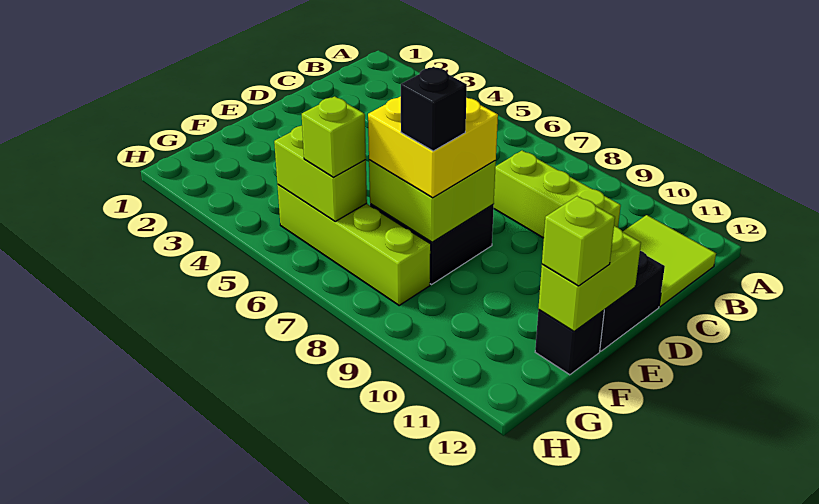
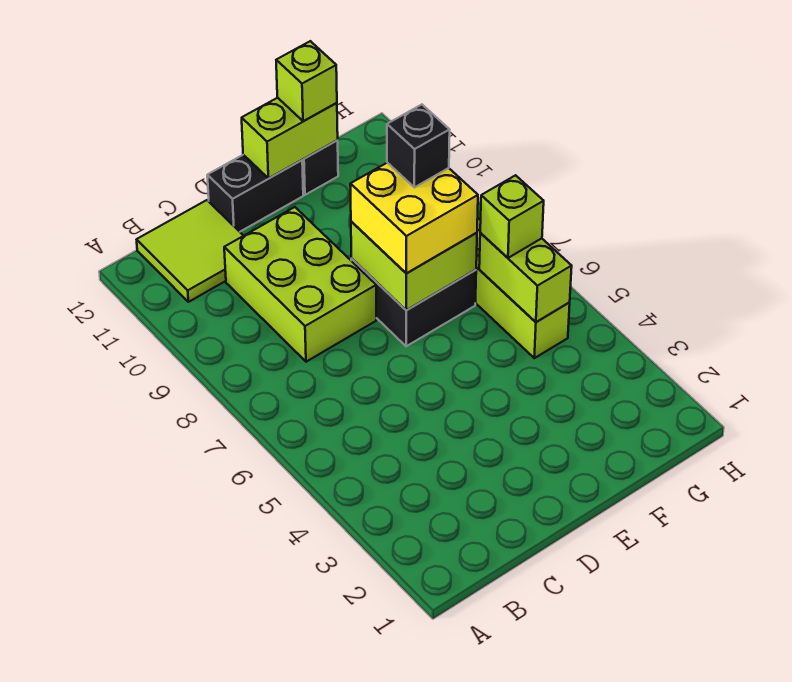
lime 1x3 brick [494,151,621,238] -> lime 2x3 brick [224,207,376,362]

